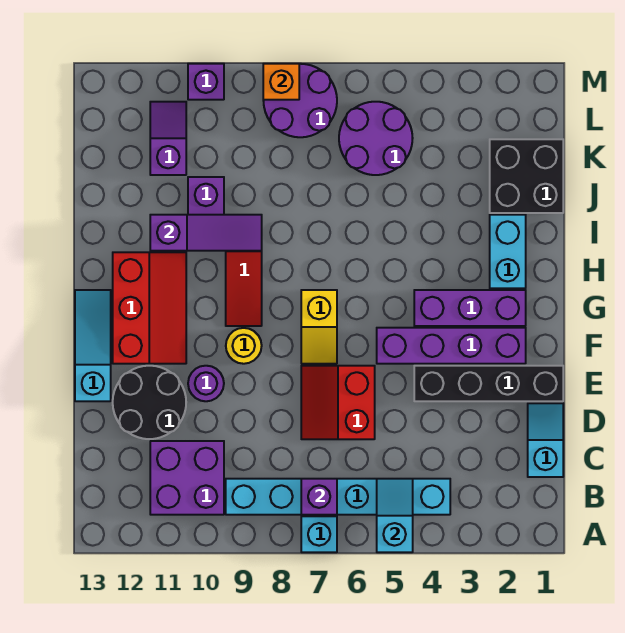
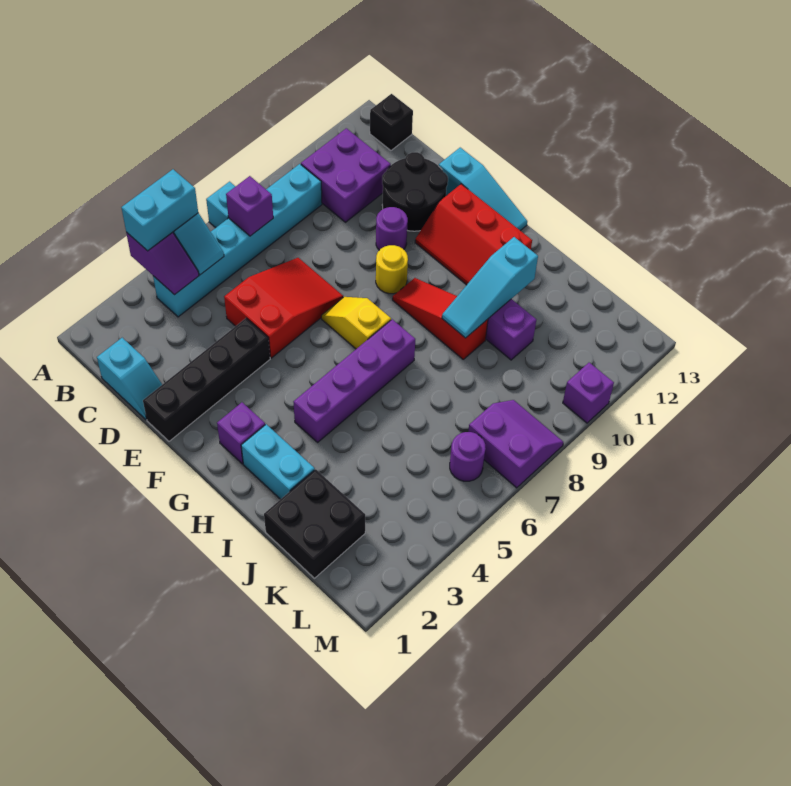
none -> cyan 1x2 brick [121,169,198,251]
none -> black 1x1 brick [370,94,413,150]
red 2x2 slope [301,366,375,439] -> red 2x3 slope [224,258,343,358]
purple 1x4 brick [377,328,526,364] -> purple 1x4 brick moved to [294,319,415,442]
purple 1x3 brick [414,290,526,326] -> purple 1x1 brick [217,402,265,464]
purple 1x3 slope [150,215,262,251] -> cyan 1x3 slope [442,237,538,338]
purple 2x2 round brick [339,102,413,175] -> purple 1x1 round brick [450,432,486,481]
purple 1x2 slope [150,102,186,175] -> purple 1x2 slope moved to [126,232,199,295]
purple 2x2 round brick [263,64,337,137] -> purple 2x2 slope [468,400,564,488]
orange 1x1 brick [263,64,299,100] -> none

